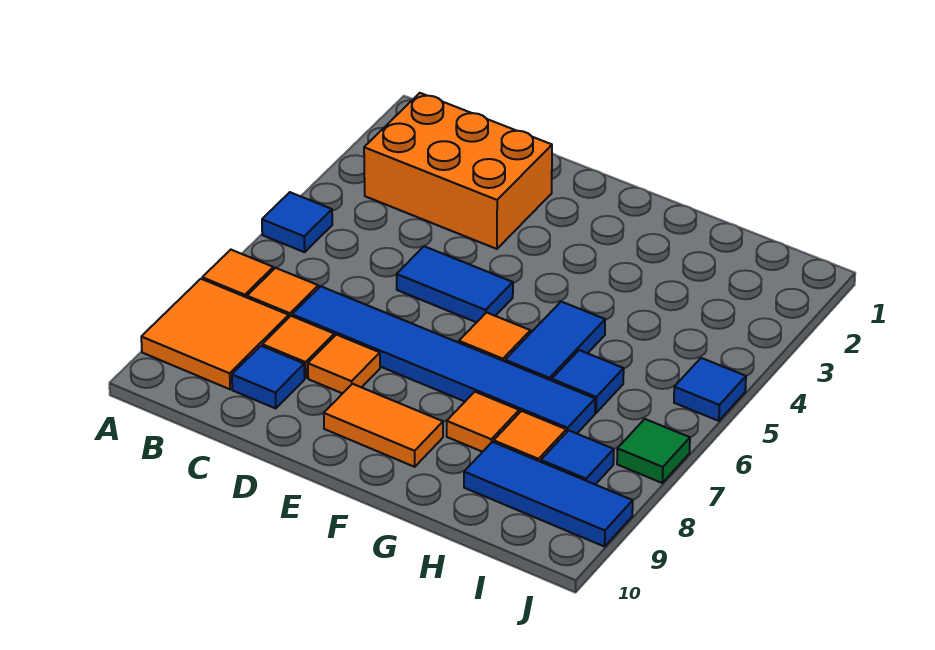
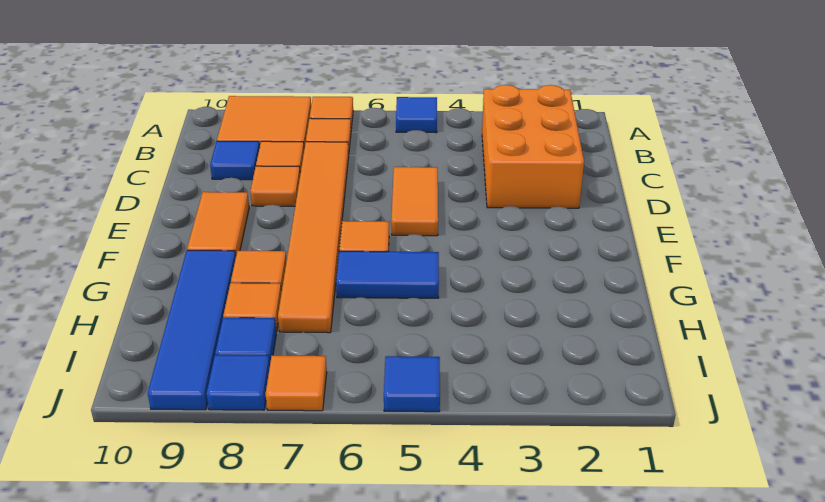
blue 1x6 tile [292,286,595,434] -> orange 1x6 tile [278,142,349,333]
blue 1x2 tile [397,246,513,322] -> orange 1x2 tile [391,167,438,236]
blue 1x1 tile [552,350,624,413] -> blue 1x1 tile moved to [207,355,270,410]
blue 1x3 tile [464,442,633,547] -> blue 1x4 tile [148,250,236,410]
green 1x1 tile [617,419,690,483] -> orange 1x1 tile [266,355,327,411]

